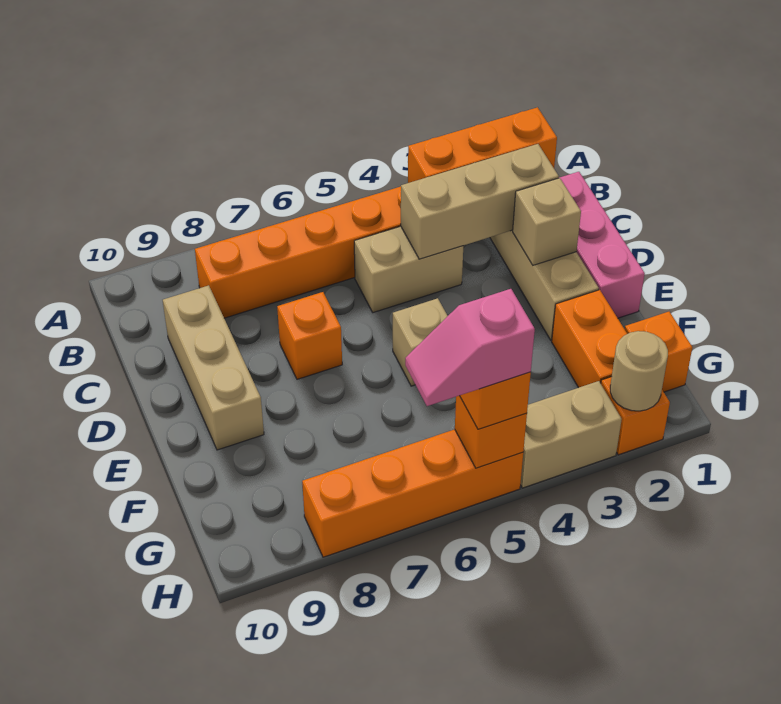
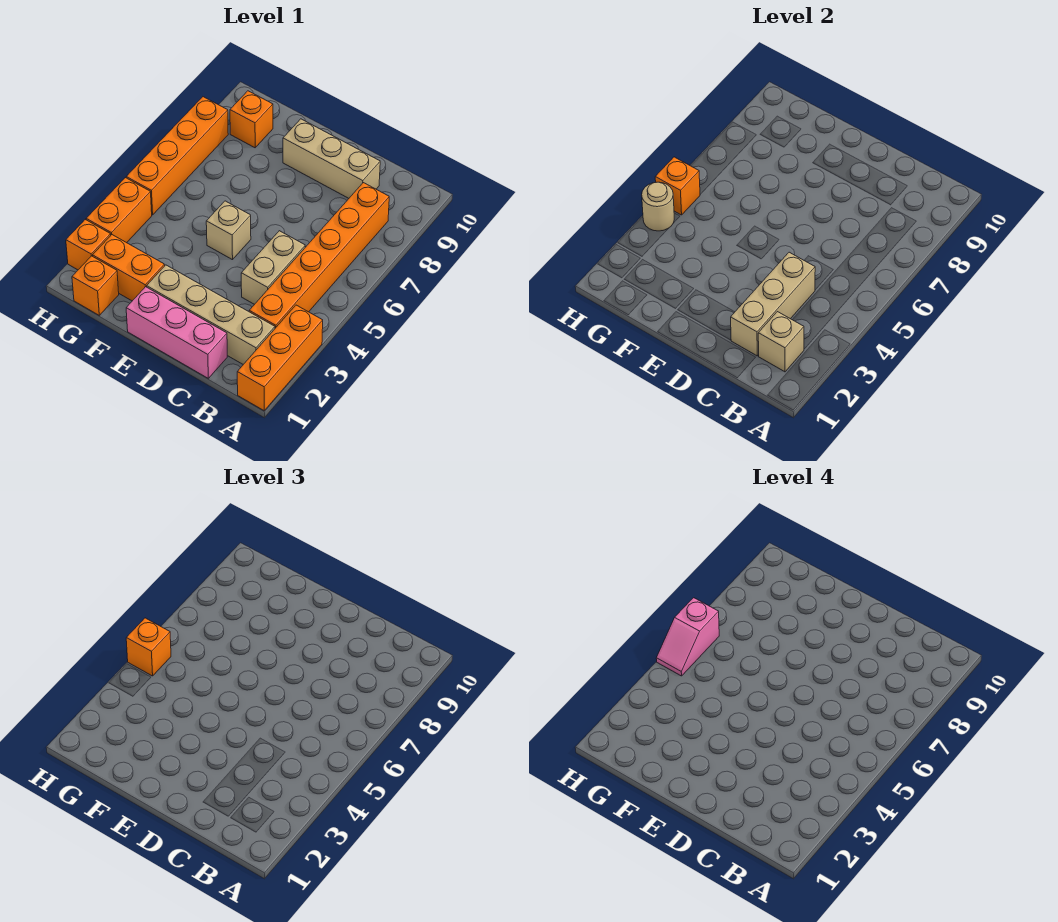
tan 1x1 brick [513,178,581,265] -> tan 1x1 brick moved to [758,312,804,372]
orange 1x1 brick [277,292,342,379] -> orange 1x1 brick moved to [230,91,273,148]
tan 1x1 round brick [610,331,668,411] -> tan 1x1 round brick moved to [642,182,674,231]
tan 1x2 brick [520,381,622,488] -> orange 1x2 brick [86,178,152,243]
pink 1x2 slope [405,289,535,406] -> pink 1x2 slope turned to [656,598,719,676]

